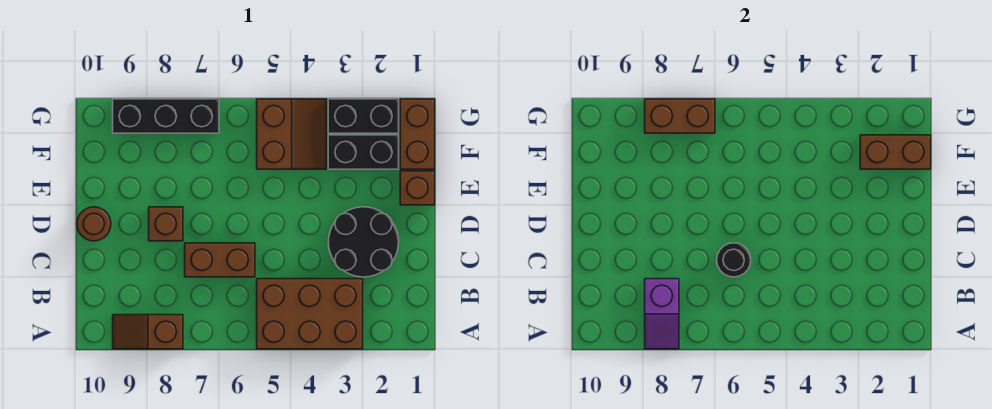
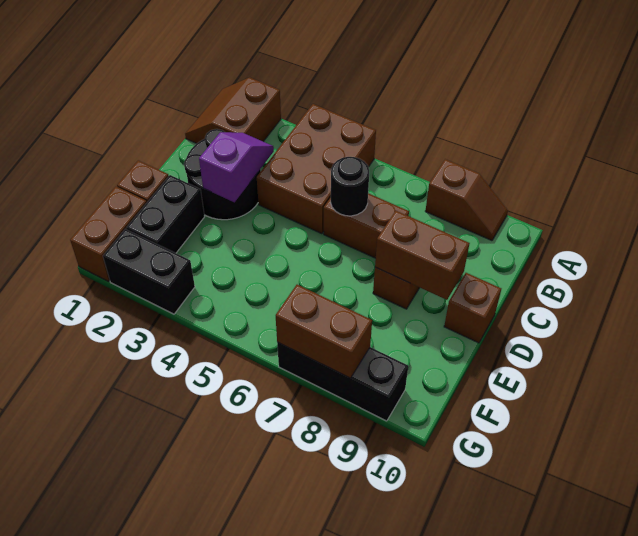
brown 2x3 brick [257,279,363,349] -> brown 2x3 brick turned to [257,104,376,234]
purple 1x2 slope [645,279,679,349] -> purple 1x2 slope moved to [199,132,274,202]
brown 1x1 round brick [77,207,111,241] -> brown 1x1 brick [444,273,501,343]
brown 1x2 brick [860,135,931,169] -> brown 1x2 brick moved to [375,211,470,300]
black 1x2 brick [328,135,399,169] -> black 1x2 brick turned to [127,175,205,253]
brown 2x2 slope [257,99,327,169] -> brown 2x2 slope moved to [185,77,281,144]

